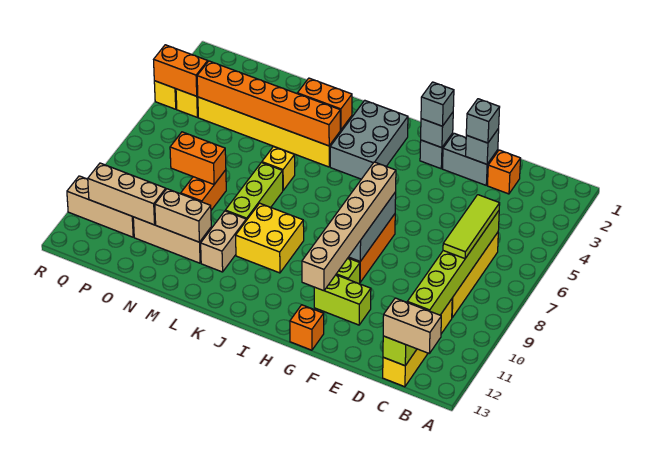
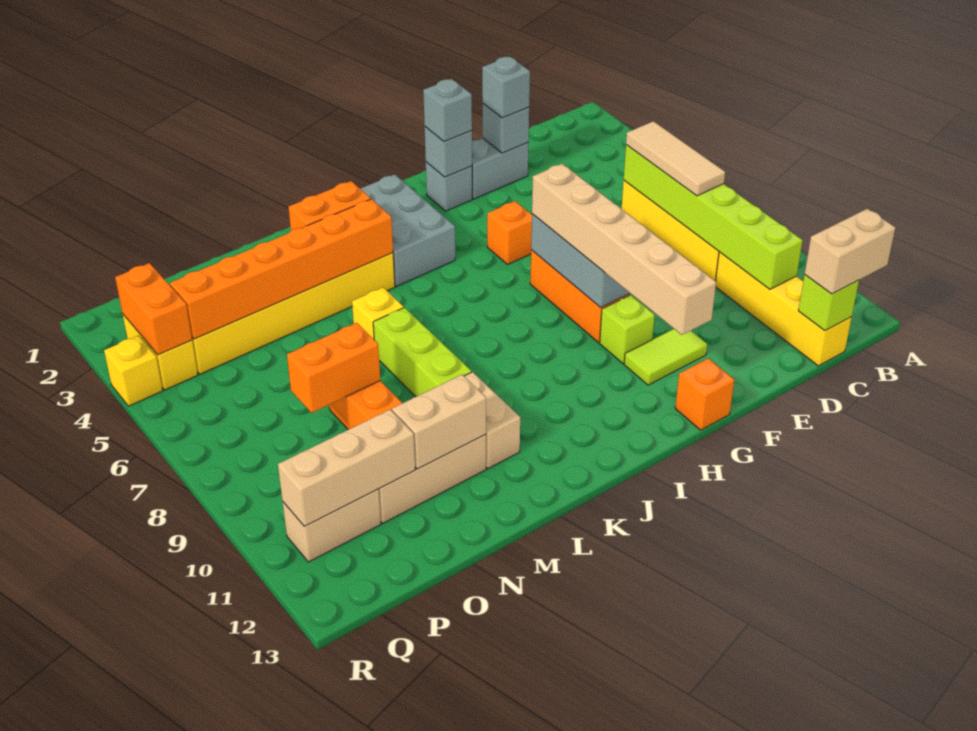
lime 1x3 tile [443,195,500,259] -> tan 1x3 tile [626,121,725,196]
orange 1x1 brick [488,150,521,194] -> orange 1x1 brick moved to [487,201,532,265]
lime 1x2 brick [314,275,371,325] -> lime 1x2 tile [624,329,707,385]
yellow 2x2 brick [236,203,304,273] -> none
tan 1x3 brick [67,176,134,237] -> tan 1x2 brick [283,489,381,562]
orange 1x2 brick [154,45,208,96] -> orange 1x2 brick turned to [115,263,192,355]

